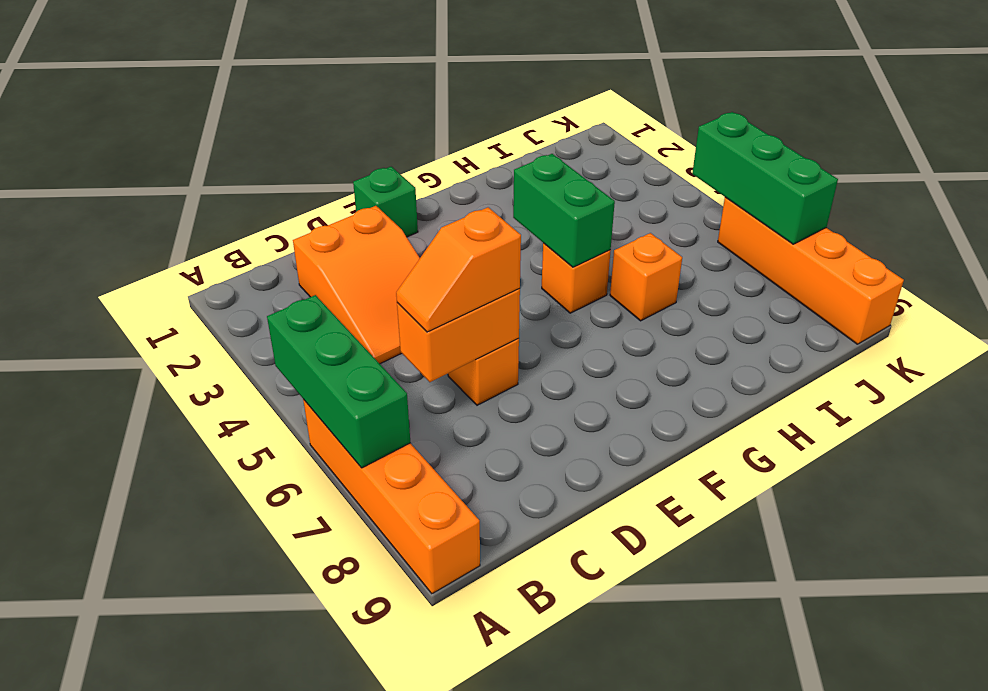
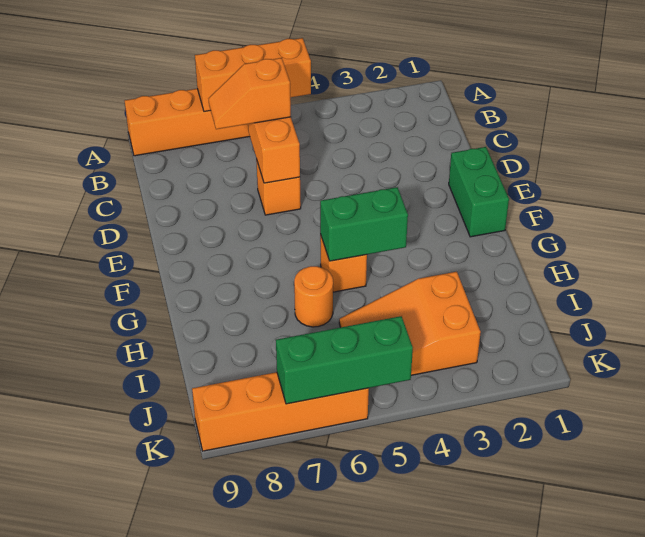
green 1x3 brick [267,295,410,468] -> orange 1x3 brick [195,38,311,112]
orange 2x3 slope [293,206,420,364] -> orange 2x3 slope moved to [339,272,481,375]
orange 1x2 slope [396,207,521,332] -> orange 1x2 slope turned to [209,58,291,129]
green 1x1 brick [353,167,418,237] -> green 1x2 brick [449,147,509,237]
orange 1x1 brick [610,233,682,321] -> orange 1x1 round brick [294,266,333,327]

